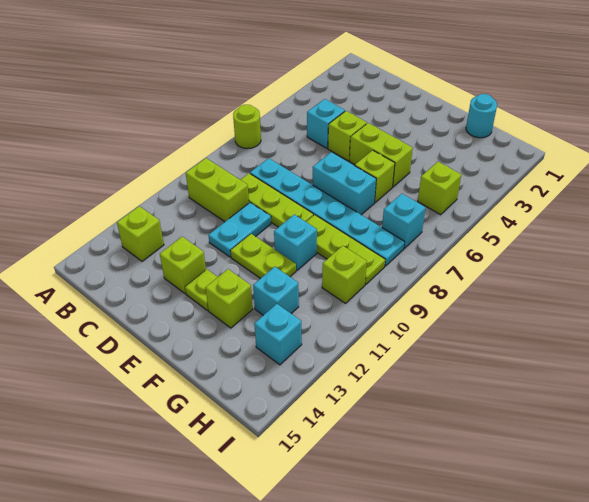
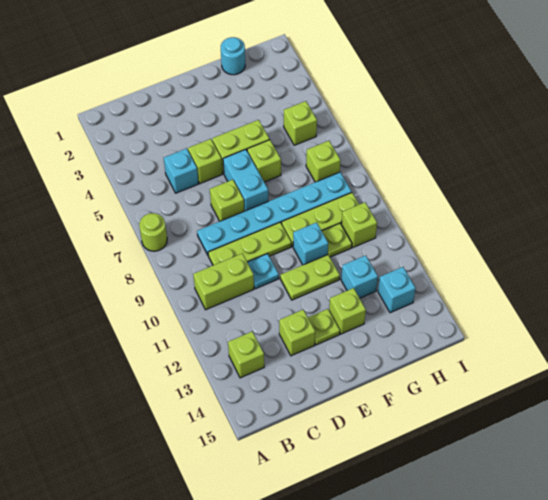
none -> lime 1x1 brick [210,180,244,221]
cyan 1x2 plate [208,203,271,257] -> cyan 1x1 plate [247,254,279,289]
cyan 1x2 brick [313,152,376,215] -> cyan 1x2 brick turned to [223,149,268,211]
none -> lime 1x1 plate [322,223,352,257]
cyan 1x1 brick [382,194,426,248] -> lime 1x1 brick [306,141,340,182]

